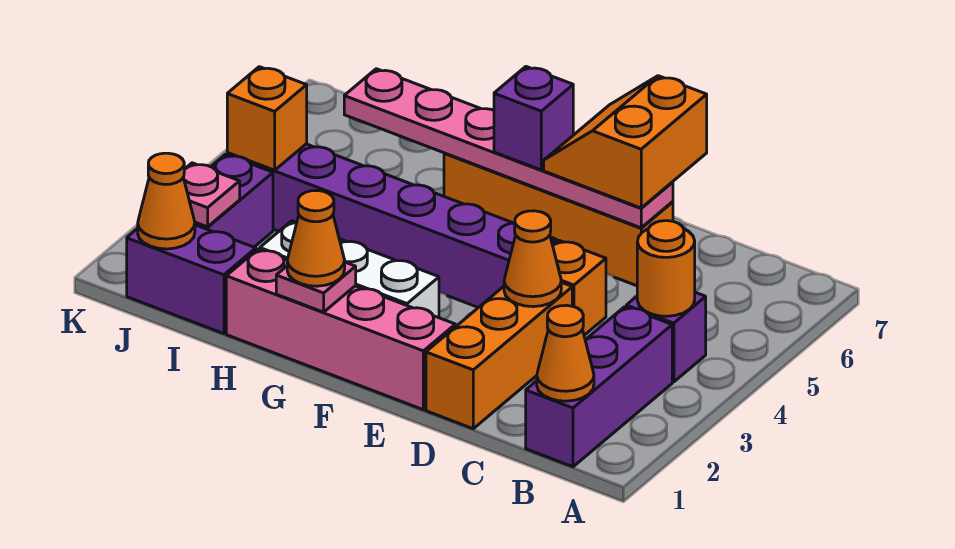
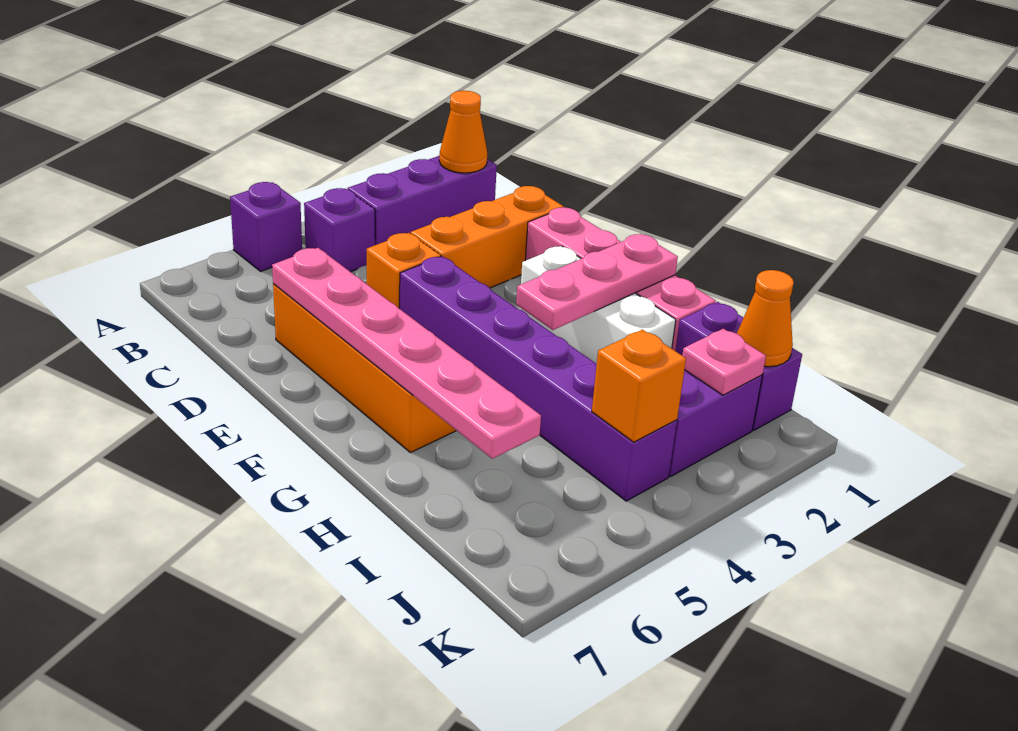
orange 1x1 round brick [637,221,695,316] -> none
orange 1x1 cone [504,211,561,307] -> none
orange 2x2 slope [544,76,707,208] -> none
purple 1x1 brick [494,67,573,170] -> purple 1x1 brick moved to [230,182,302,272]
pink 1x1 plate [276,262,356,312] -> pink 1x3 plate [516,234,678,330]
orange 1x1 cone [287,191,345,286] -> none

